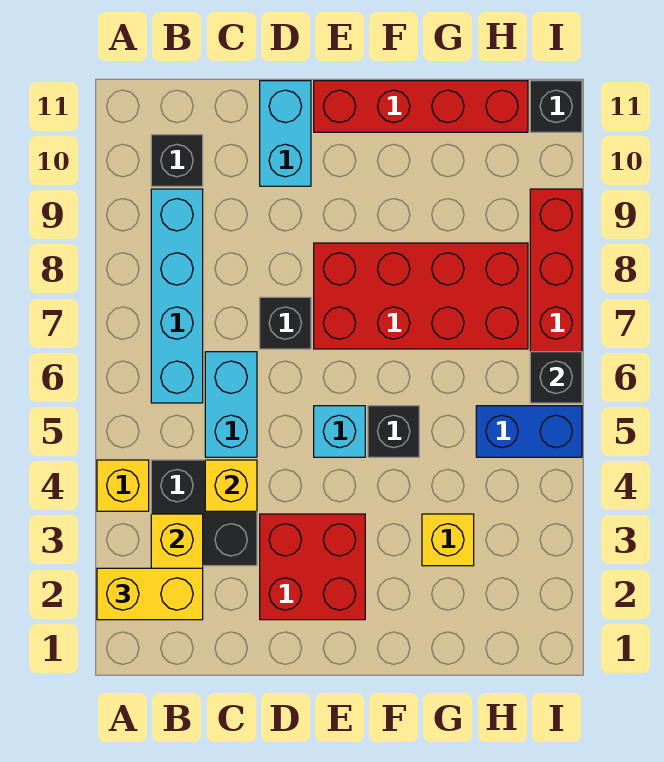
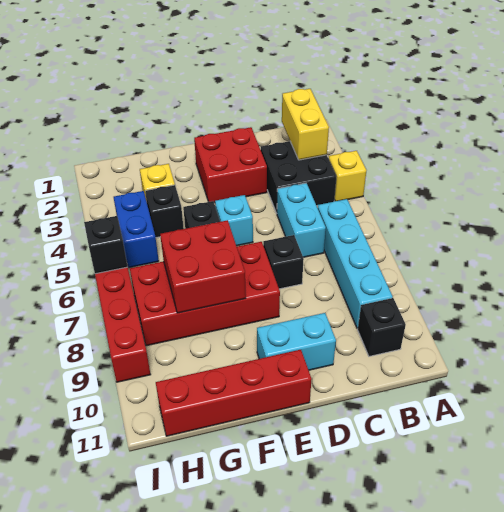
yellow 1x2 brick [97,568,203,620] -> none
yellow 1x1 brick [205,460,257,511] -> none
cyan 1x2 brick [260,81,311,186] -> cyan 1x2 brick turned to [257,313,336,370]
none -> red 2x2 brick [160,220,246,313]
blue 1x2 brick [476,406,582,457] -> blue 1x2 brick turned to [114,191,159,268]
black 1x1 brick [530,81,582,132] -> black 1x1 brick moved to [145,185,184,238]

